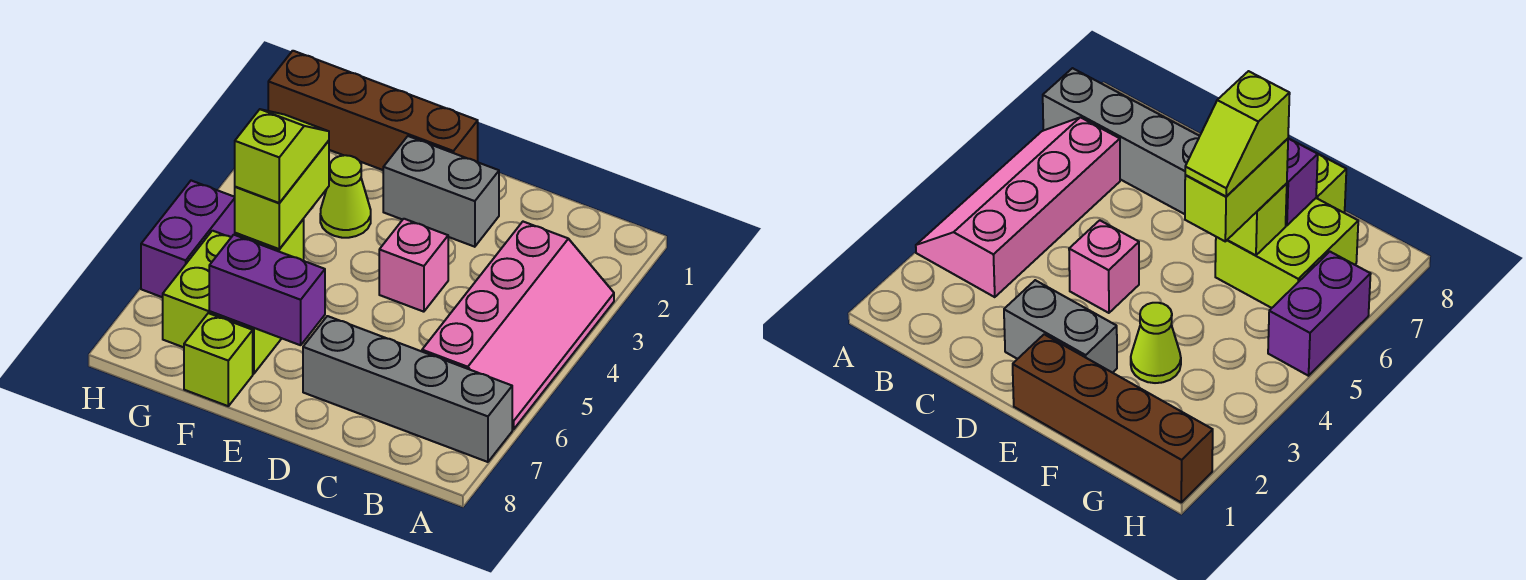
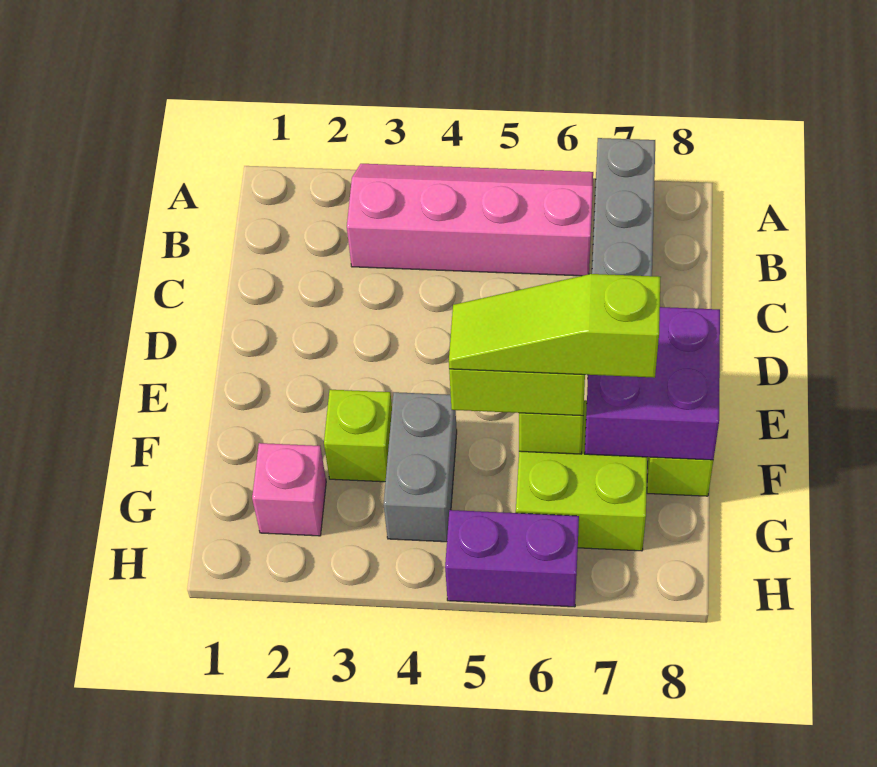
grey 1x2 brick [383,136,499,247] -> grey 1x2 brick moved to [384,392,457,542]
pink 1x1 brick [379,219,448,312] -> pink 1x1 brick moved to [252,443,326,536]
brown 1x4 brick [268,51,478,170] -> none
purple 1x2 brick [209,235,325,345] -> purple 2x2 brick [585,307,720,460]
lime 1x1 cone [320,155,371,238] -> lime 1x1 brick [324,390,392,482]
lime 1x2 slope [235,109,329,203] -> lime 1x3 slope [449,274,661,378]

